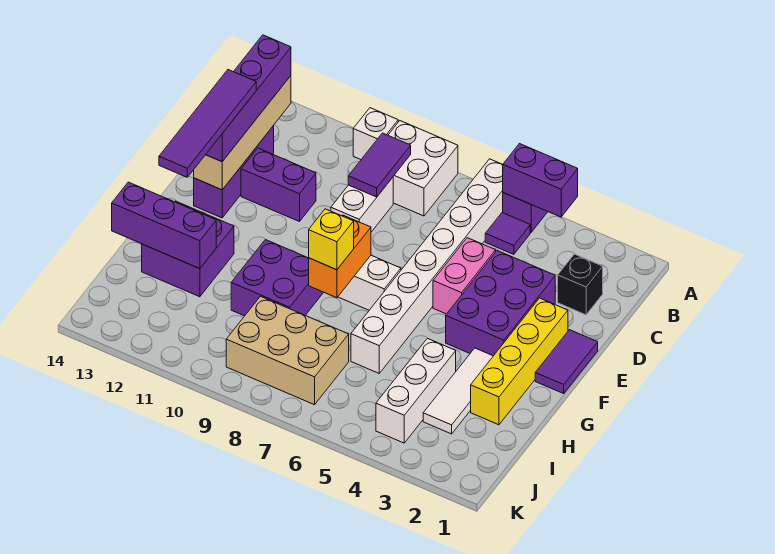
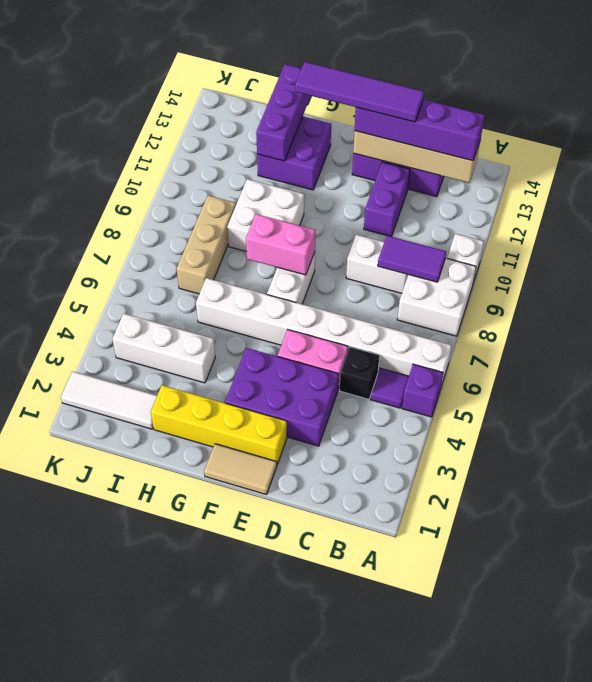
purple 1x2 brick [503,144,578,217] -> none
black 1x1 brick [558,254,603,315] -> black 1x1 brick moved to [340,347,380,399]
purple 1x2 tile [535,330,598,394] -> tan 1x2 tile [204,444,277,495]
orange 1x2 brick [309,215,371,298] -> pink 1x2 brick [246,214,315,275]
white 1x3 tile [423,348,493,434] -> white 1x3 tile moved to [61,371,157,429]
yellow 1x1 brick [309,209,354,270] -> none
purple 2x2 brick [231,240,324,316] -> white 2x2 brick [227,179,304,252]
tan 2x3 brick [226,296,349,405] -> tan 1x3 brick [177,195,236,294]

